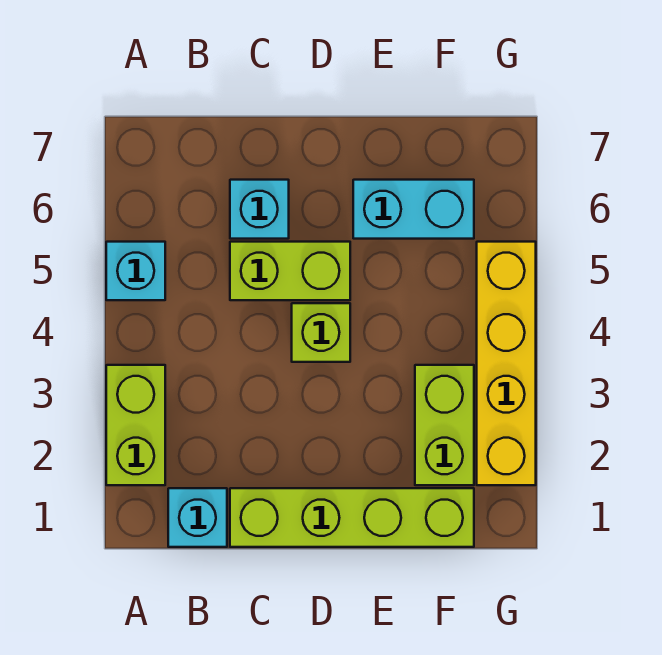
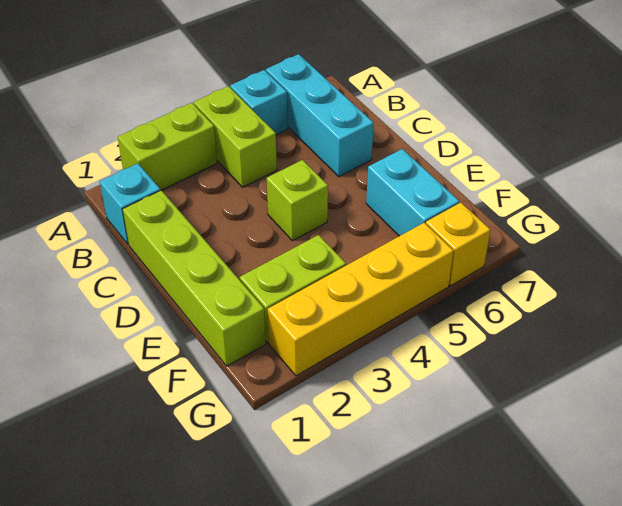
lime 1x2 brick [230,242,350,300] -> lime 1x2 brick moved to [194,86,277,187]
cyan 1x1 brick [230,180,289,239] -> cyan 1x3 brick [266,54,374,176]
none -> yellow 1x1 brick [426,203,490,286]

